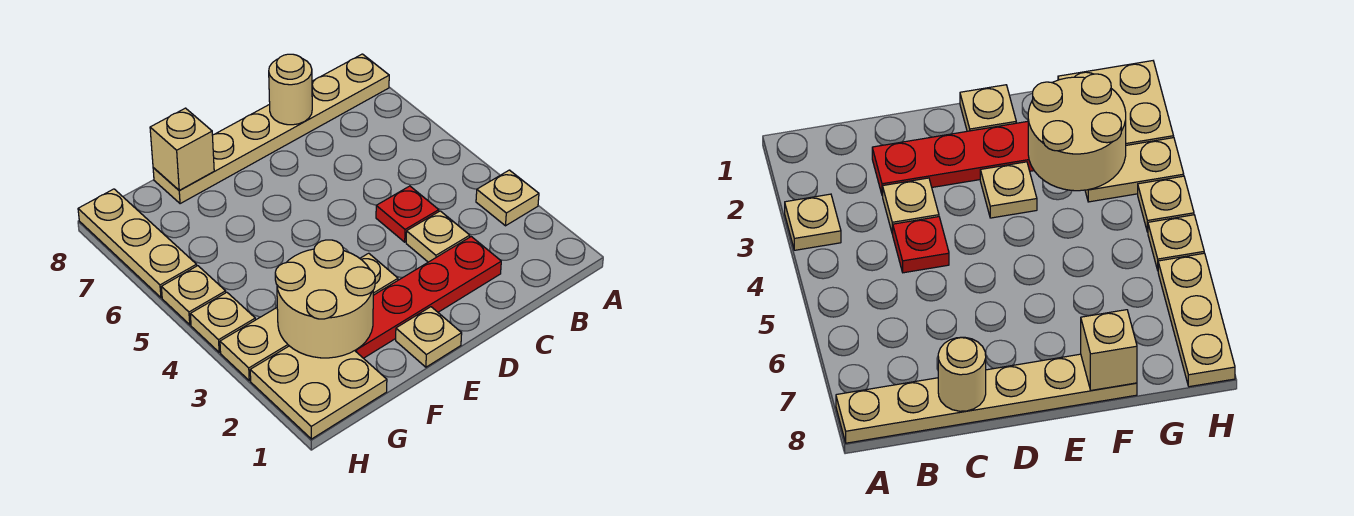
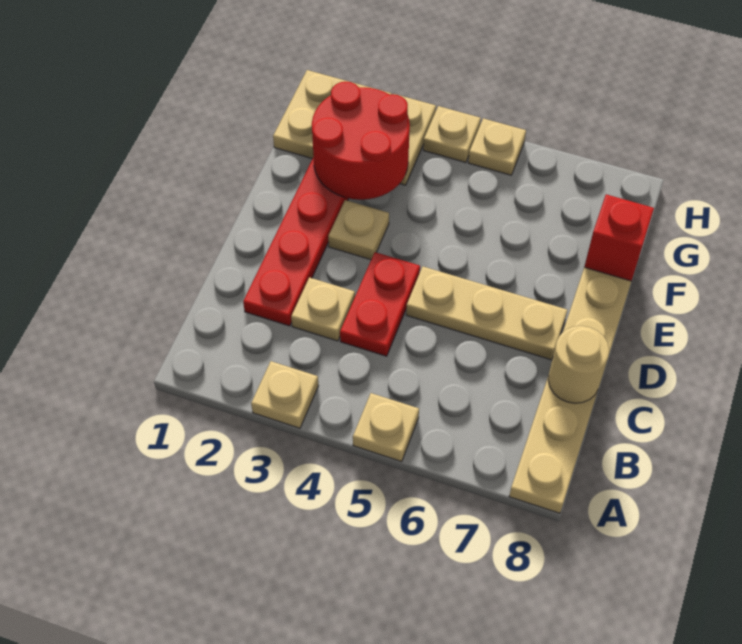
red 1x1 plate [376,186,439,242] -> red 1x2 plate [340,252,420,356]
tan 1x1 plate [396,307,462,367] -> tan 1x1 plate moved to [353,393,419,462]
tan 2x2 round brick [275,240,375,358] -> red 2x2 round brick [312,81,410,200]
tan 1x1 brick [150,108,214,190] -> red 1x1 brick [584,194,654,281]
tan 1x3 plate [78,189,197,298] -> tan 1x3 plate moved to [406,267,567,360]

